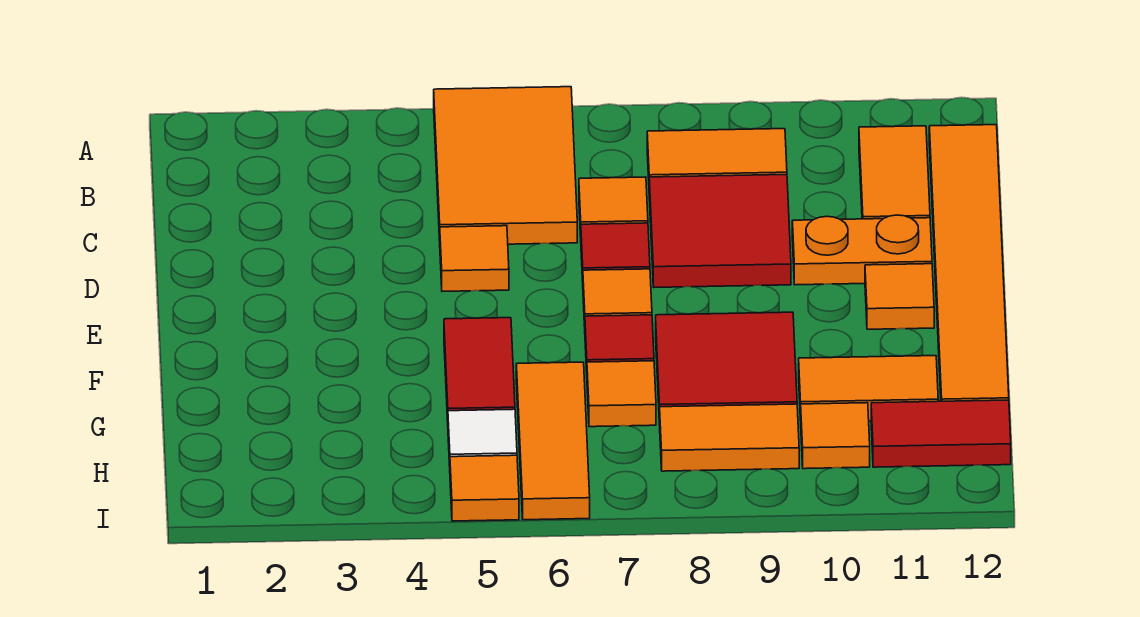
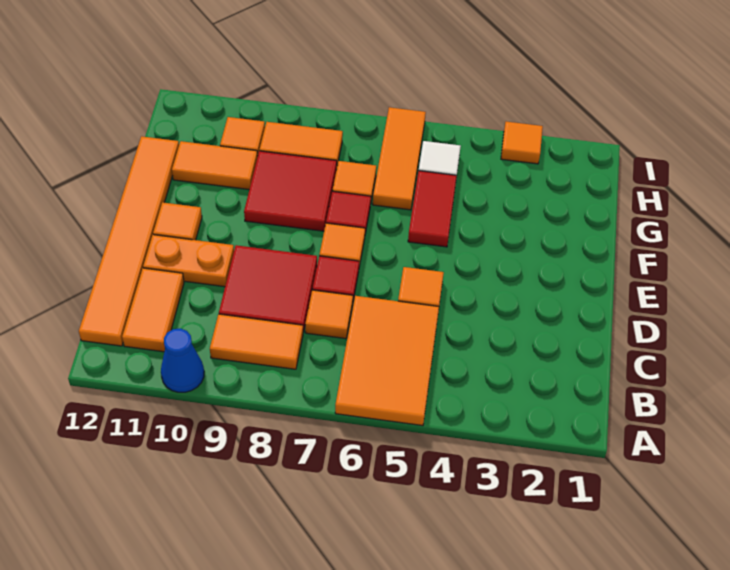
none -> blue 1x1 cone [161,328,204,392]
red 1x2 tile [871,400,1011,467] -> none
orange 1x1 tile [450,455,519,521] -> orange 1x1 tile moved to [501,122,543,164]

